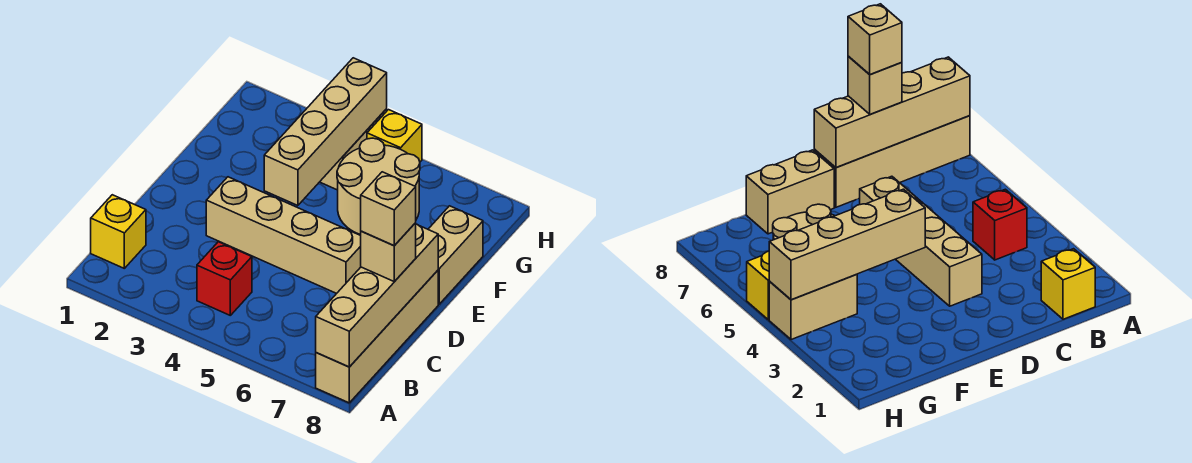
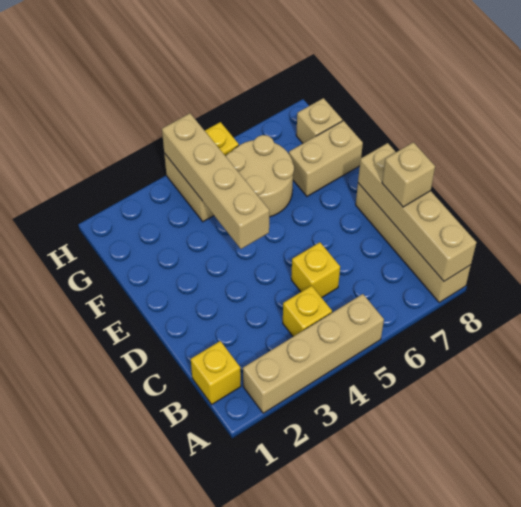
red 1x1 brick [197,242,252,315] -> yellow 1x1 brick [283,286,332,336]
none -> yellow 1x1 brick [291,242,340,298]
tan 1x1 brick [361,172,416,246] -> tan 1x1 brick moved to [296,98,342,143]
tan 1x4 brick [206,177,361,293] -> tan 1x4 brick moved to [243,294,384,413]
tan 1x2 brick [428,206,483,304] -> tan 1x2 brick turned to [289,121,363,196]

